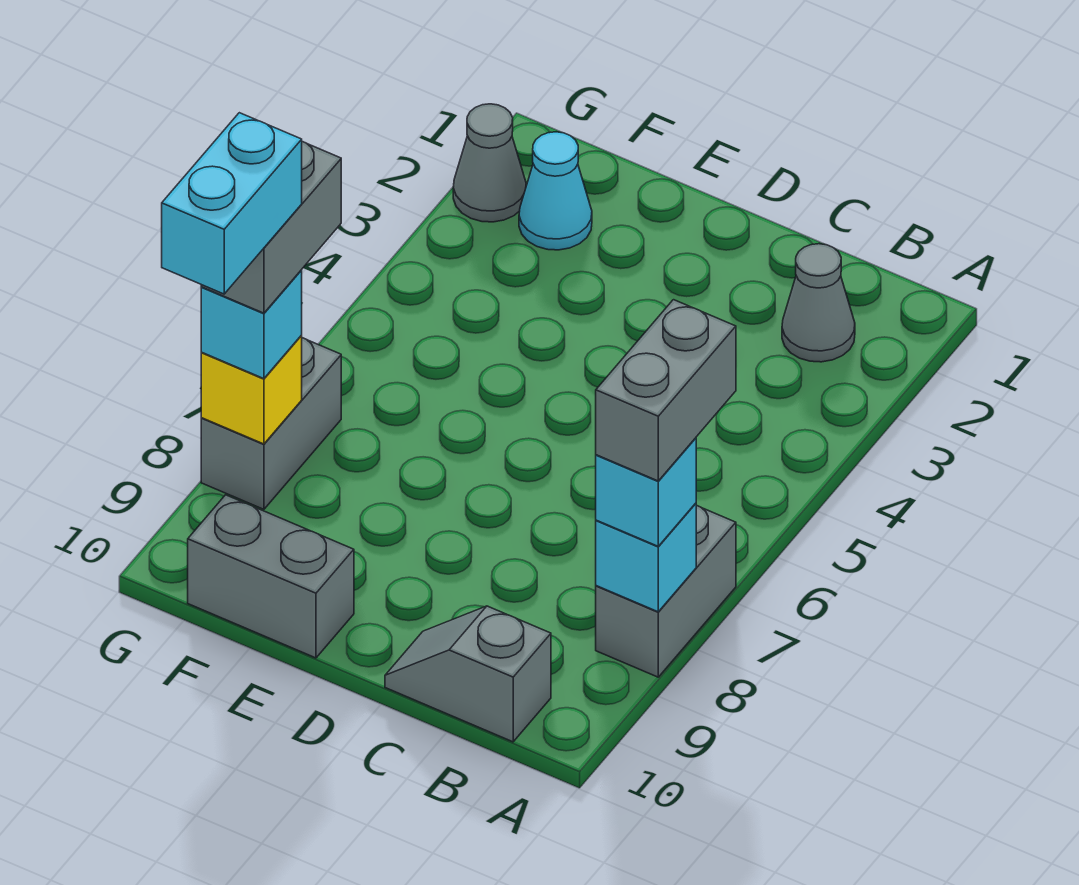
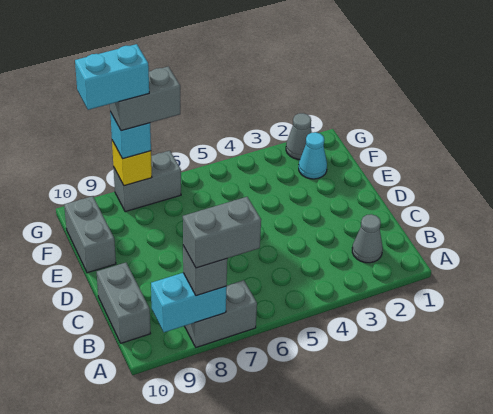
cyan 1x1 brick [596,503,696,612] -> cyan 1x2 brick [151,273,226,332]
cyan 1x1 brick [596,438,696,546] -> grey 1x1 brick [183,246,227,296]
grey 1x2 slope [385,606,551,742] -> grey 1x2 brick [97,263,151,343]

